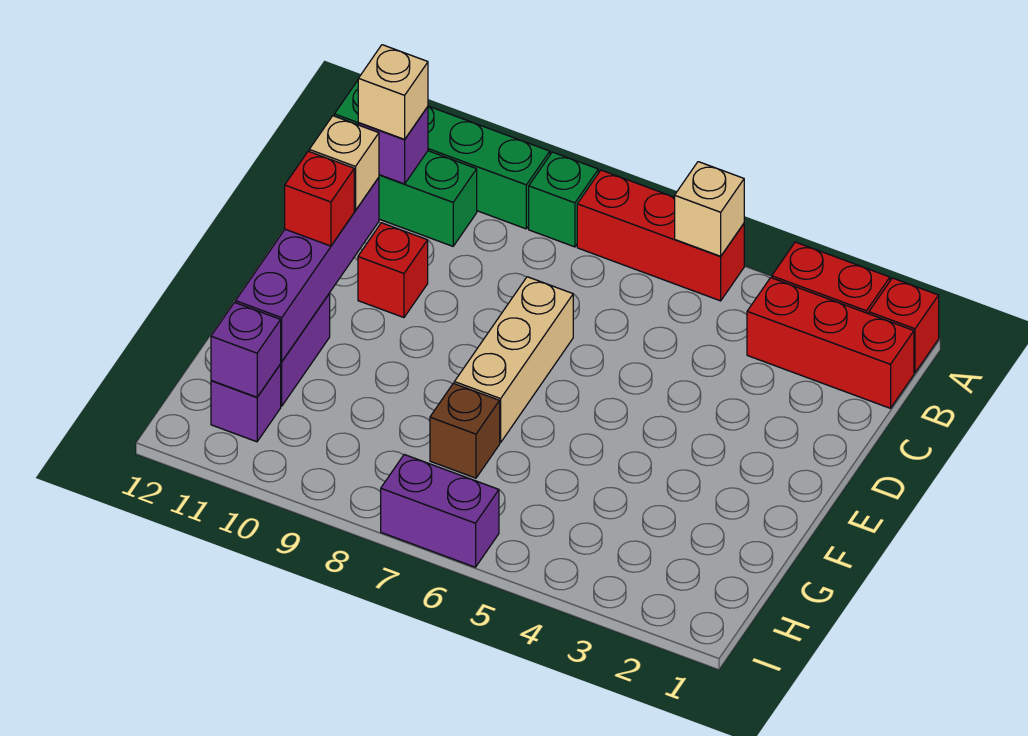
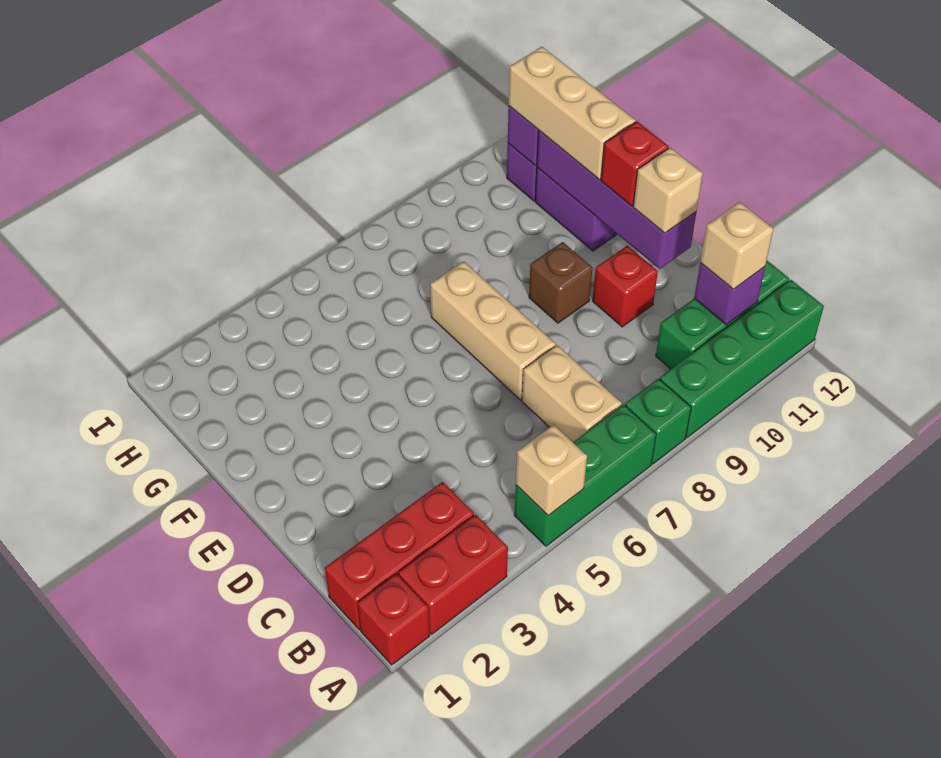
red 1x3 brick [577,170,744,301] -> green 1x3 brick [514,405,656,546]
none -> tan 1x2 brick [522,345,622,442]
none -> tan 1x3 brick [509,47,635,180]
brown 1x1 brick [430,383,500,478] -> brown 1x1 brick moved to [529,242,592,323]
purple 1x2 brick [381,455,499,567] -> none

